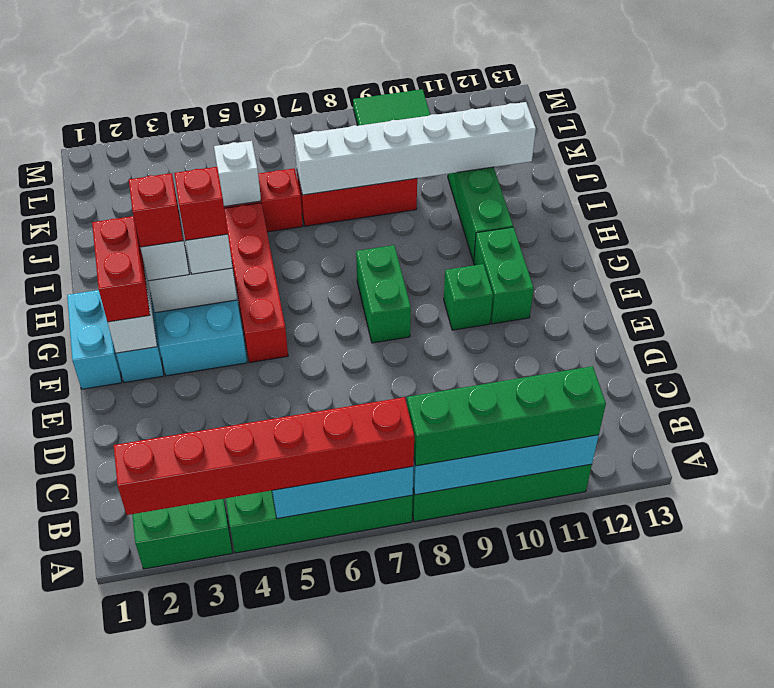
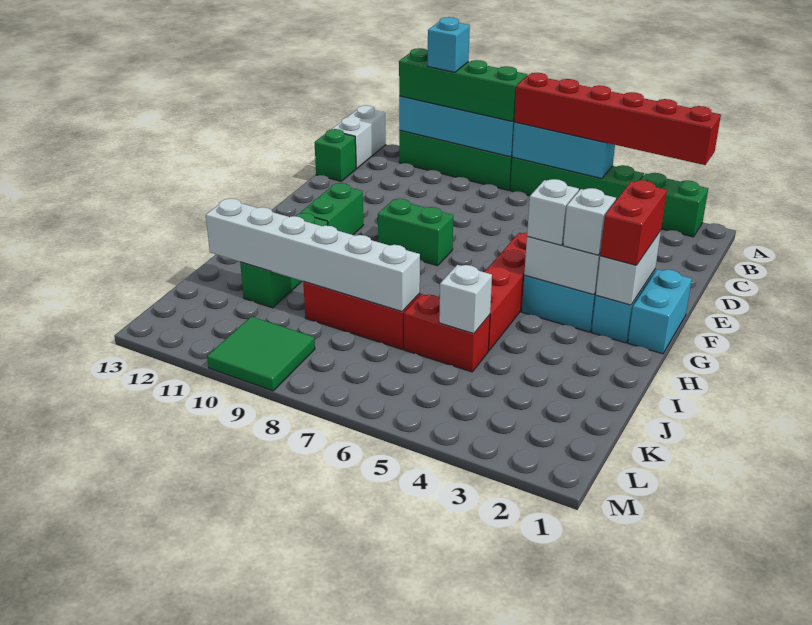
none -> cyan 1x1 brick [428,17,470,72]
none -> white 1x2 brick [332,106,386,169]
green 1x2 brick [356,245,411,343] -> green 1x2 brick turned to [378,199,453,266]
green 1x1 brick [444,264,493,330] -> green 1x1 brick moved to [314,129,356,181]
red 1x1 brick [129,173,183,247] -> none
red 1x1 brick [174,167,228,240] -> none

